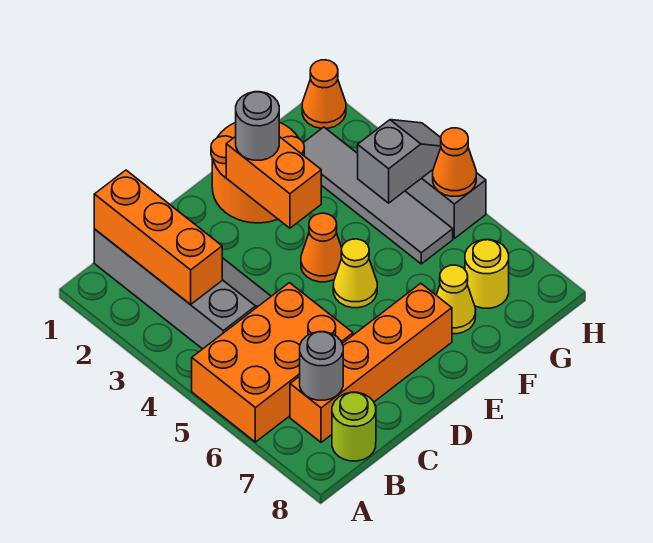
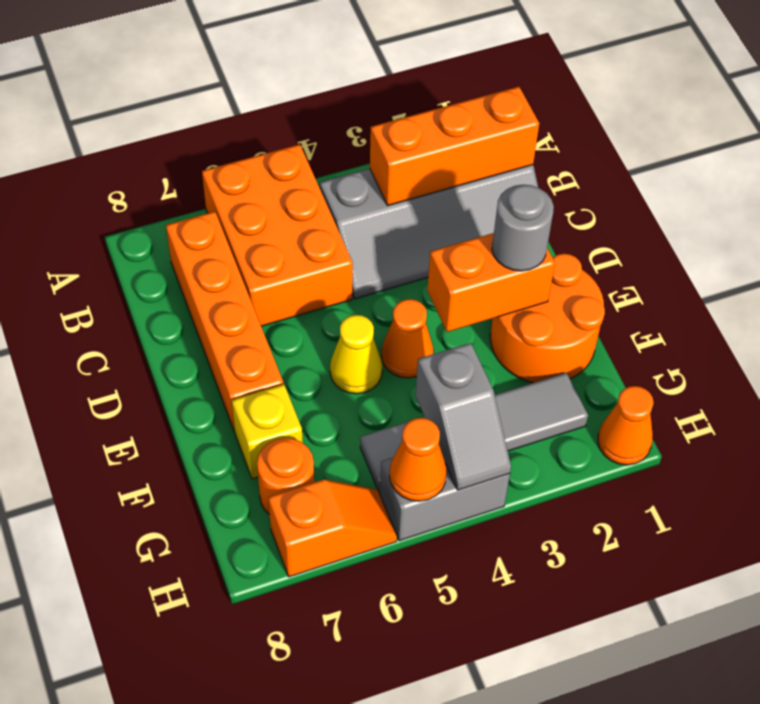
grey 1x1 round brick [300,332,343,400] -> none
lime 1x1 round brick [332,392,376,461] -> none
yellow 1x1 cone [436,265,476,334] -> yellow 1x1 brick [232,384,303,479]
yellow 1x1 round brick [465,240,509,308] -> orange 1x1 round brick [257,438,314,514]
none -> orange 1x2 slope [268,480,397,577]

